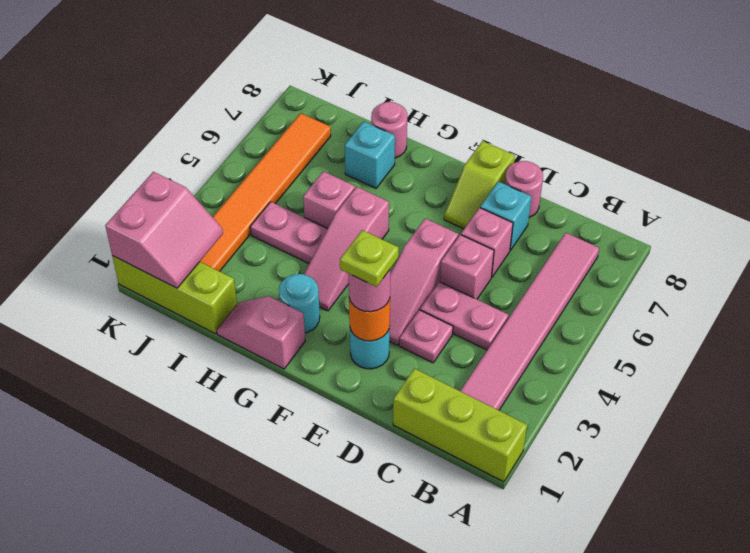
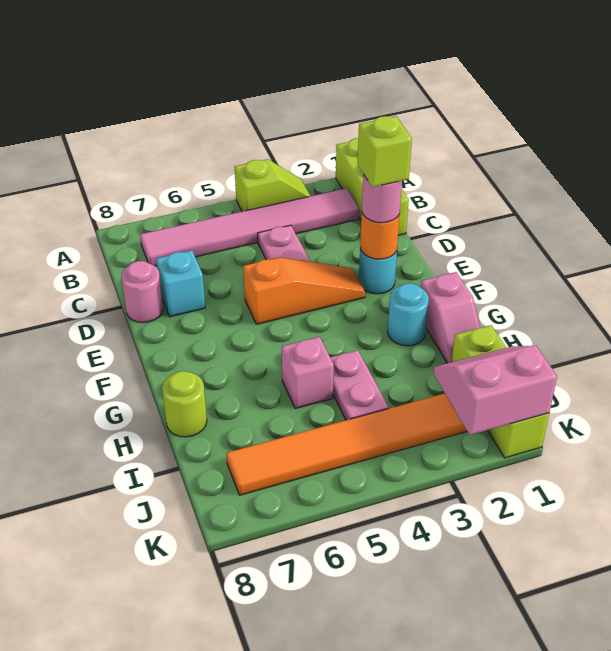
pink 1x1 plate [399,310,453,363] -> none
pink 1x1 brick [440,235,494,299] -> none
pink 1x1 brick [461,208,513,277] -> none
lime 1x1 plate [340,230,399,287] -> lime 1x1 brick [358,116,412,187]
pink 1x3 slope [389,219,458,345] -> orange 1x3 slope [243,257,365,324]
lime 1x2 slope [444,141,515,229] -> lime 1x2 slope moved to [235,159,310,211]
pink 1x3 slope [304,187,389,311] -> none
cyan 1x1 brick [345,122,395,188] -> none
pink 1x1 round brick [371,102,407,158] -> lime 1x1 round brick [162,371,207,437]

